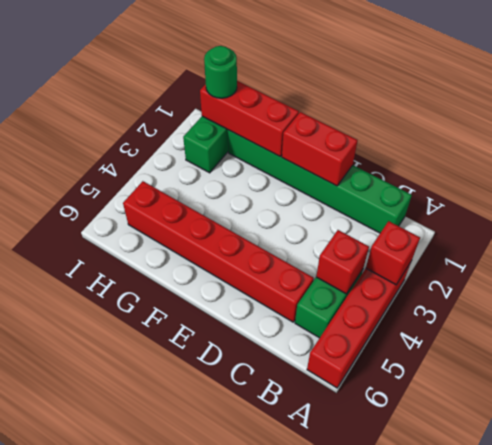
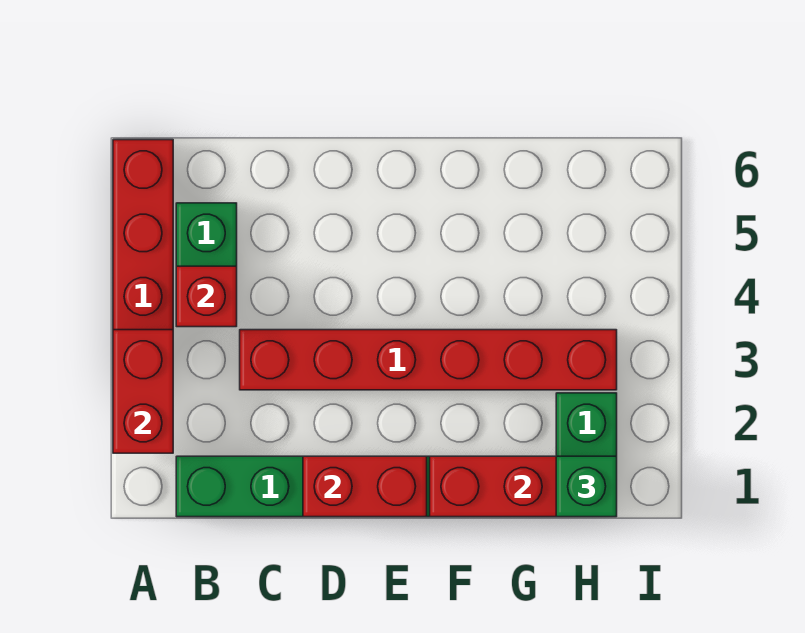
red 1x1 brick [366,221,420,285] -> red 1x2 brick [113,330,173,453]
red 1x6 brick [123,181,314,322] -> red 1x6 brick moved to [240,330,617,390]
green 1x1 round brick [204,46,237,98] -> green 1x1 brick [556,456,617,517]

